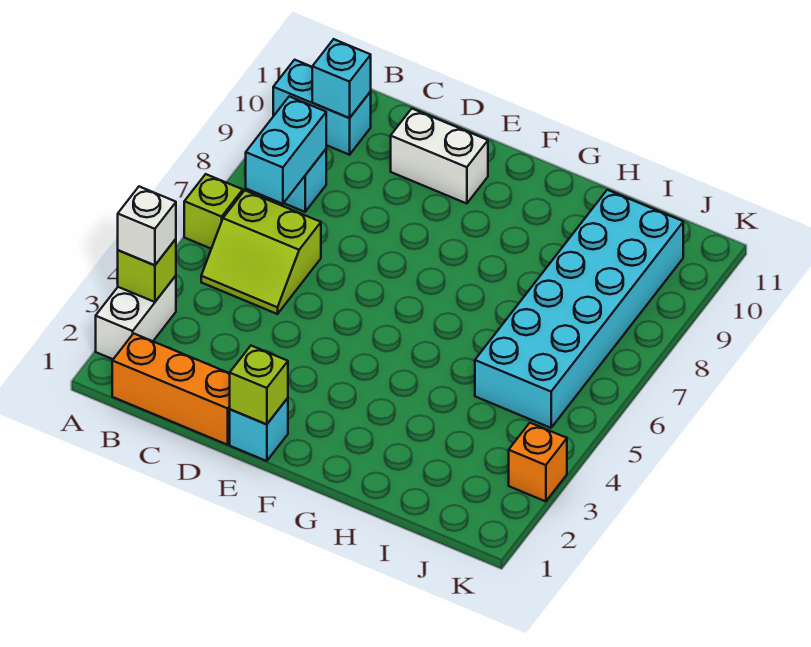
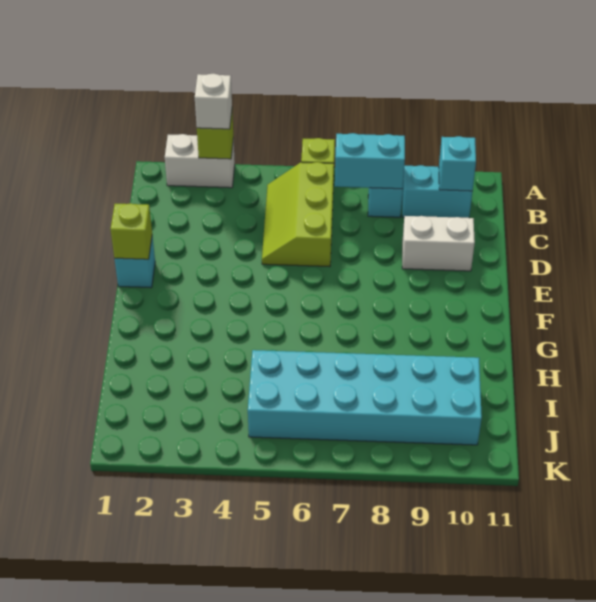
cyan 1x2 brick [273,60,371,155] -> cyan 1x2 brick turned to [402,165,472,218]
orange 1x3 brick [112,333,230,445] -> none
lime 2x2 slope [201,191,321,314] -> lime 2x3 slope [262,162,334,267]
white 1x2 brick [391,109,488,204] -> white 1x2 brick turned to [402,216,475,271]
orange 1x1 brick [509,423,567,501] -> none

